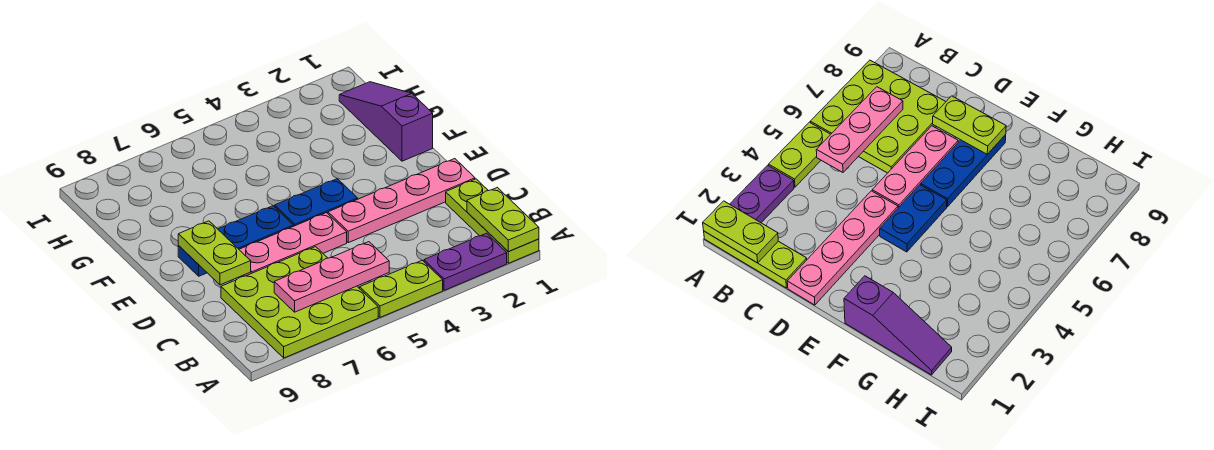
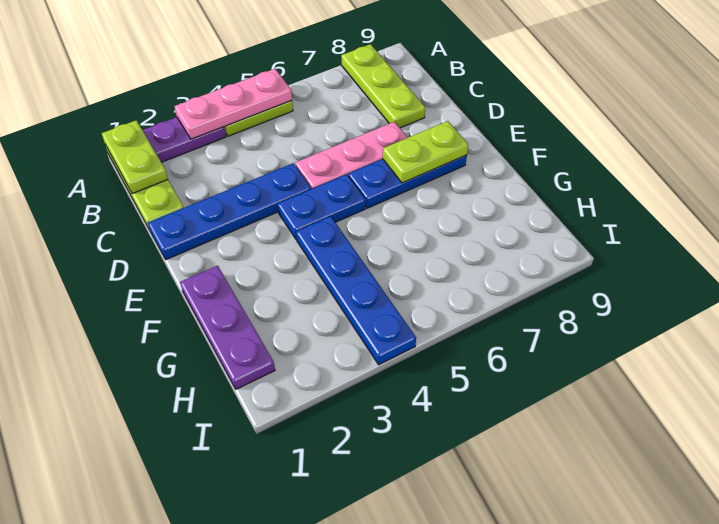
lime 3x3 plate [221,247,378,358] -> lime 1x3 plate [341,44,425,128]
pink 1x3 plate [274,242,389,312] -> pink 1x3 plate moved to [174,69,292,139]
pink 1x4 plate [328,159,475,243] -> blue 1x4 plate [148,163,311,260]
lime 1x2 plate [178,221,251,285] -> lime 1x2 plate turned to [383,121,468,183]
purple 1x3 slope [339,82,433,161] -> purple 1x3 plate [180,266,275,389]
none -> blue 1x4 plate [296,216,416,365]

